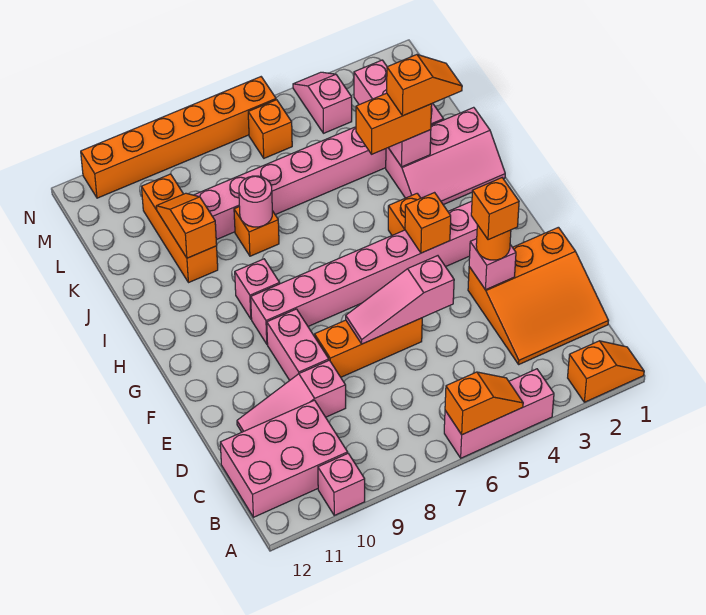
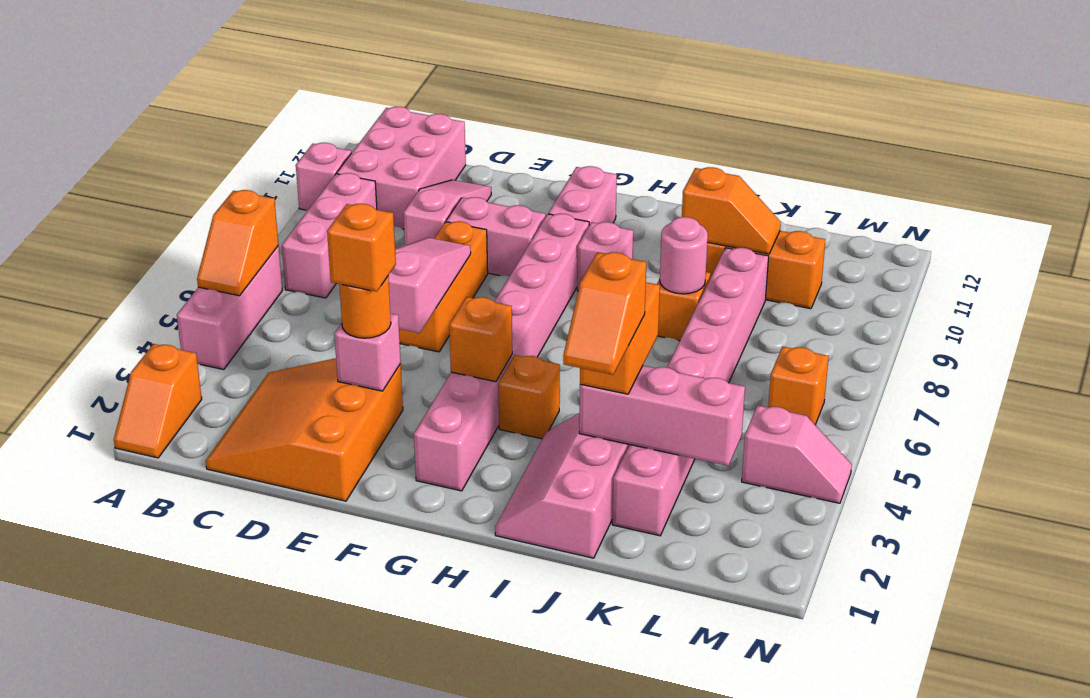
none -> pink 1x3 brick [282,173,377,298]
none -> pink 1x2 brick [548,166,617,225]
orange 1x6 brick [81,77,276,198] -> none

